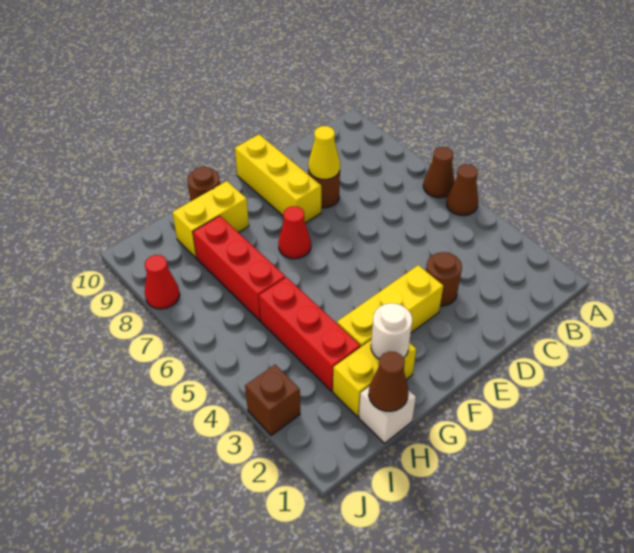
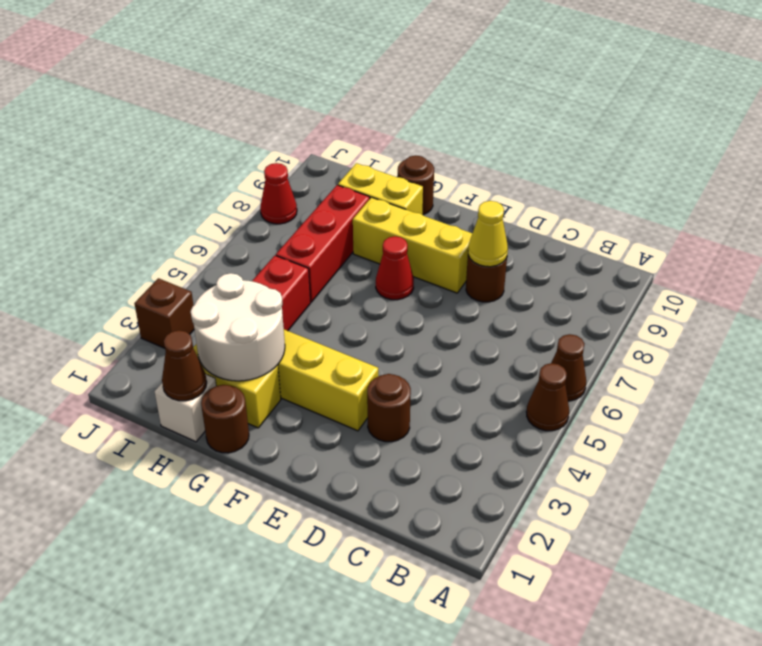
yellow 1x3 brick [235,134,321,223] -> yellow 1x3 brick turned to [353,197,472,293]
none -> brown 1x1 round brick [201,385,249,453]
white 1x1 round brick [371,303,412,359] -> white 2x2 round brick [191,273,285,381]

